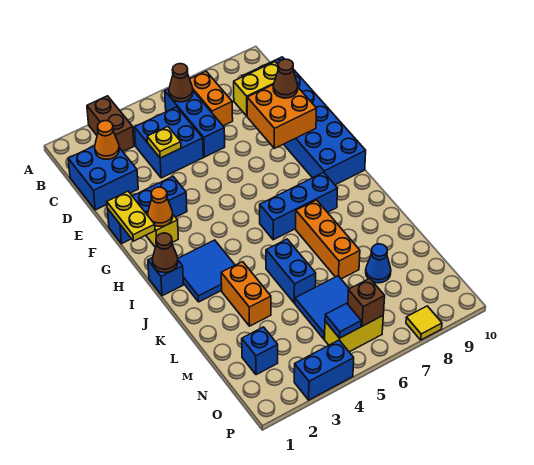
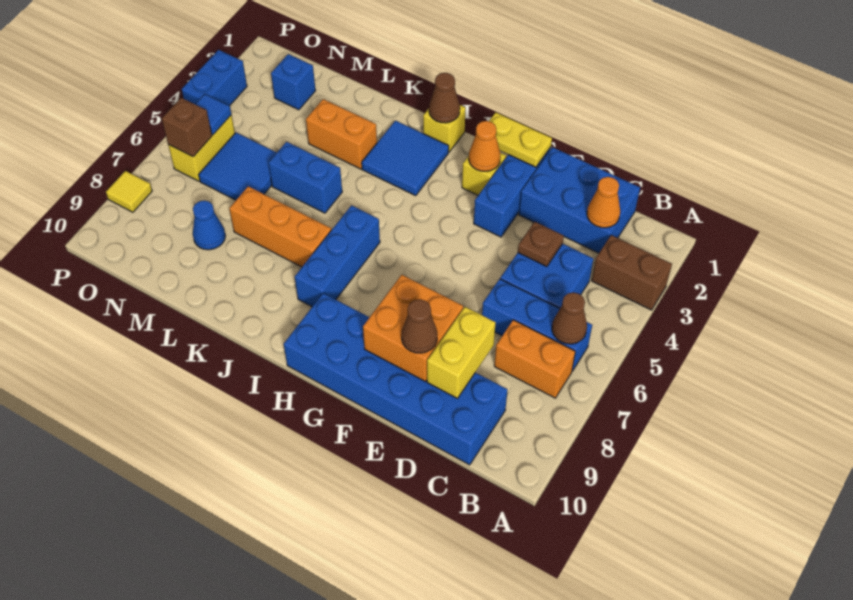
blue 2x2 brick [68,146,138,210] -> blue 2x3 brick [519,147,640,253]
yellow 1x1 plate [147,127,181,158] -> brown 1x1 plate [518,222,564,267]
blue 1x1 brick [148,258,184,296] -> yellow 1x1 brick [423,105,466,152]

